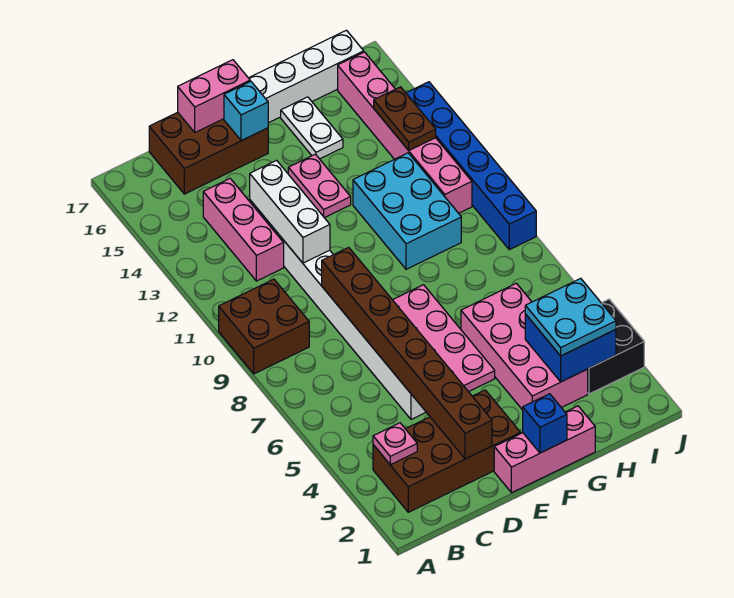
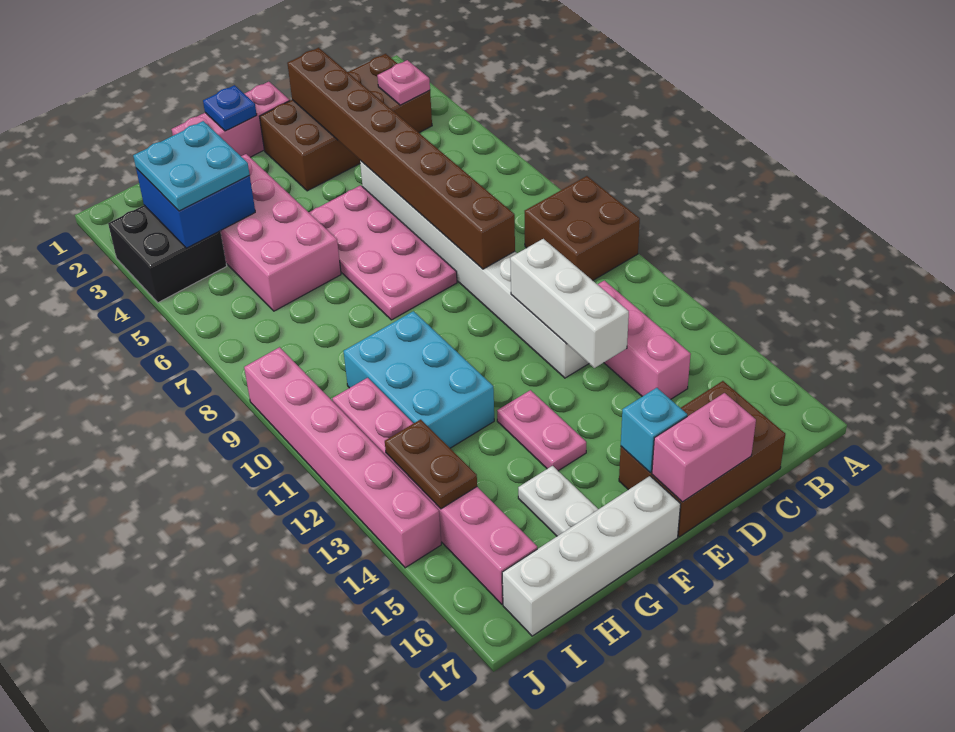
blue 1x1 brick [523,394,567,453] -> blue 1x1 plate [203,85,257,131]
blue 1x6 brick [406,82,536,250] -> pink 1x6 brick [244,347,441,568]

